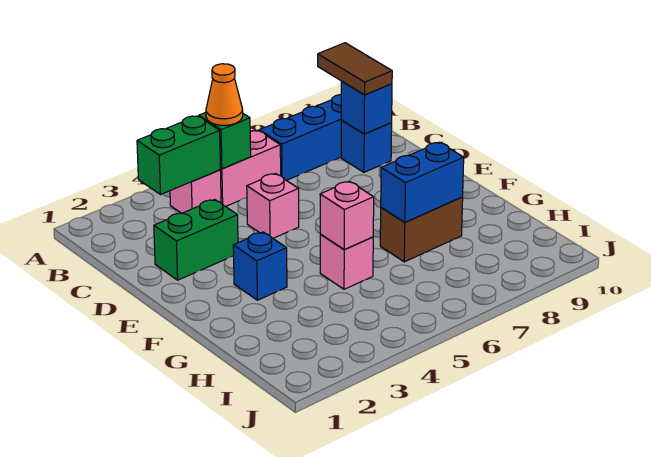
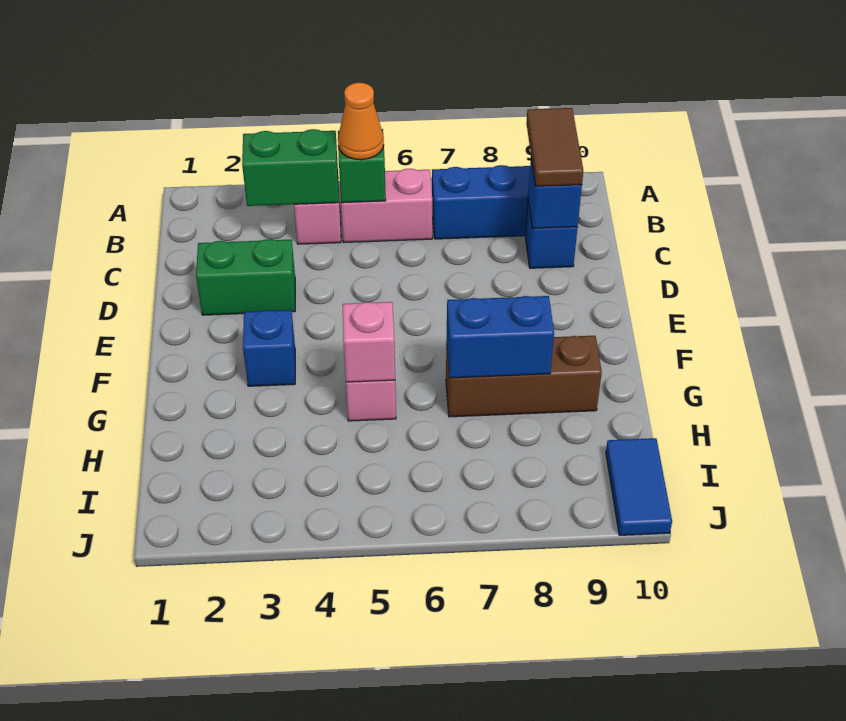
pink 1x1 brick [247,174,299,238] -> none
brown 1x2 brick [380,197,463,262] -> brown 1x3 brick [446,336,602,417]
none -> blue 1x2 tile [606,438,672,535]

